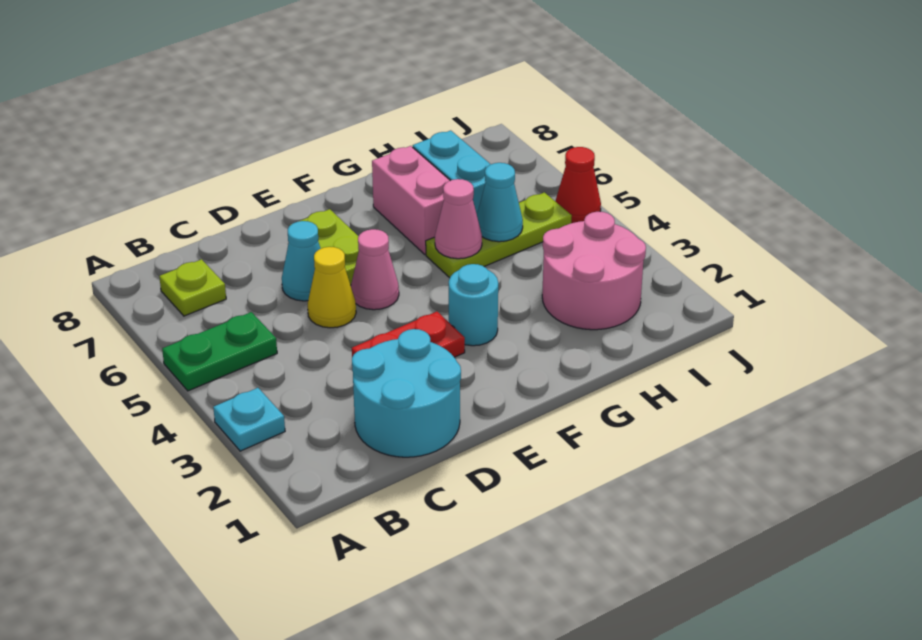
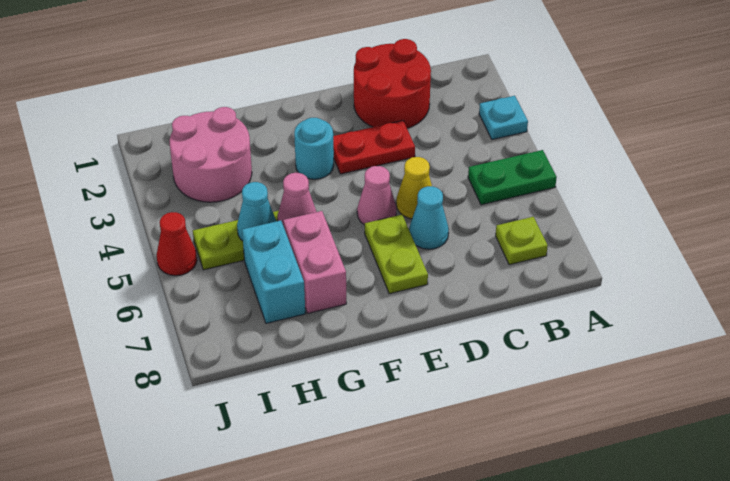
cyan 2x2 round brick [352,329,461,457] -> red 2x2 round brick [354,39,431,128]

